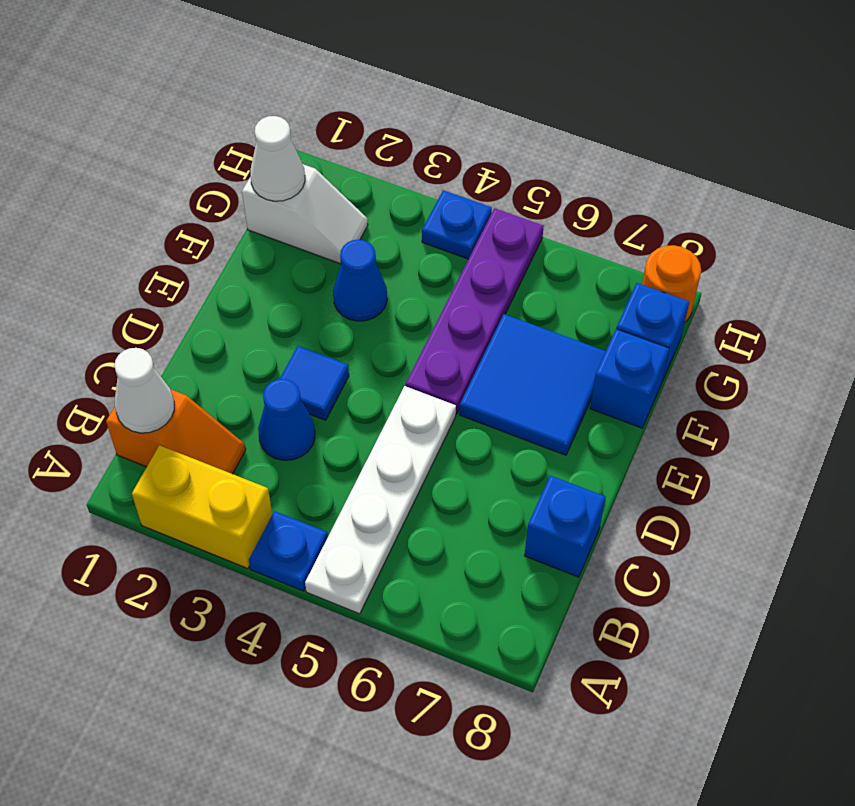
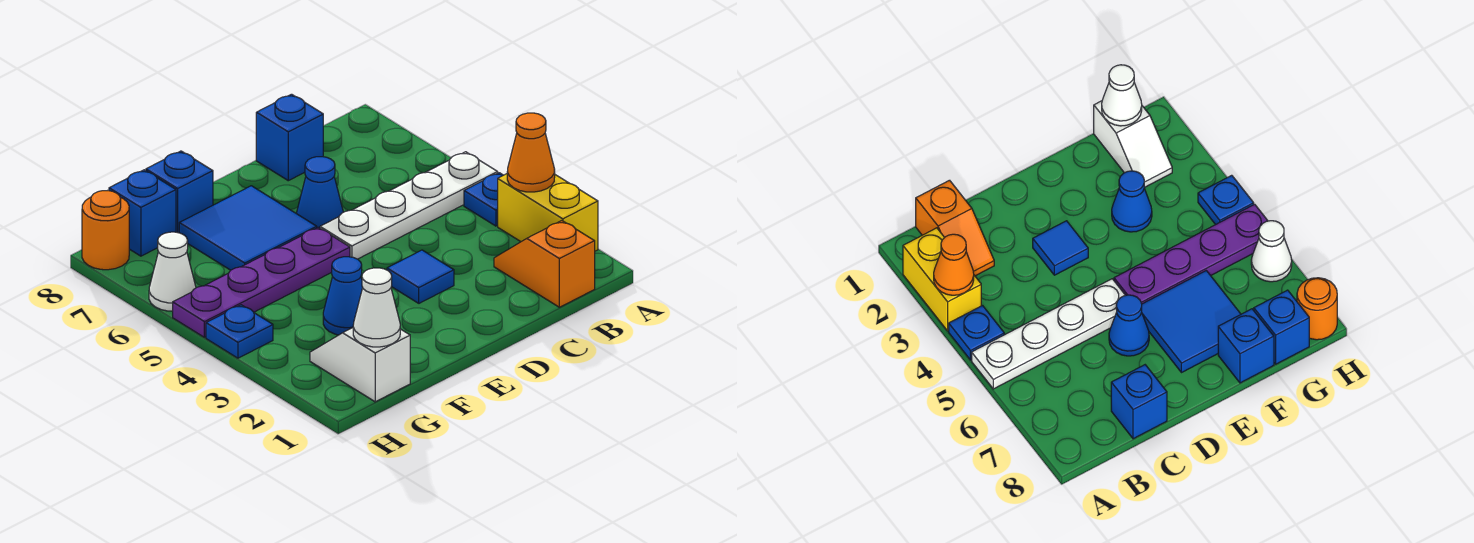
none -> orange 1x1 cone [507,113,555,192]
white 1x1 cone [114,348,174,433] -> white 1x1 cone moved to [149,232,196,311]
blue 1x1 cone [258,379,315,460] -> blue 1x1 cone moved to [297,157,343,228]

